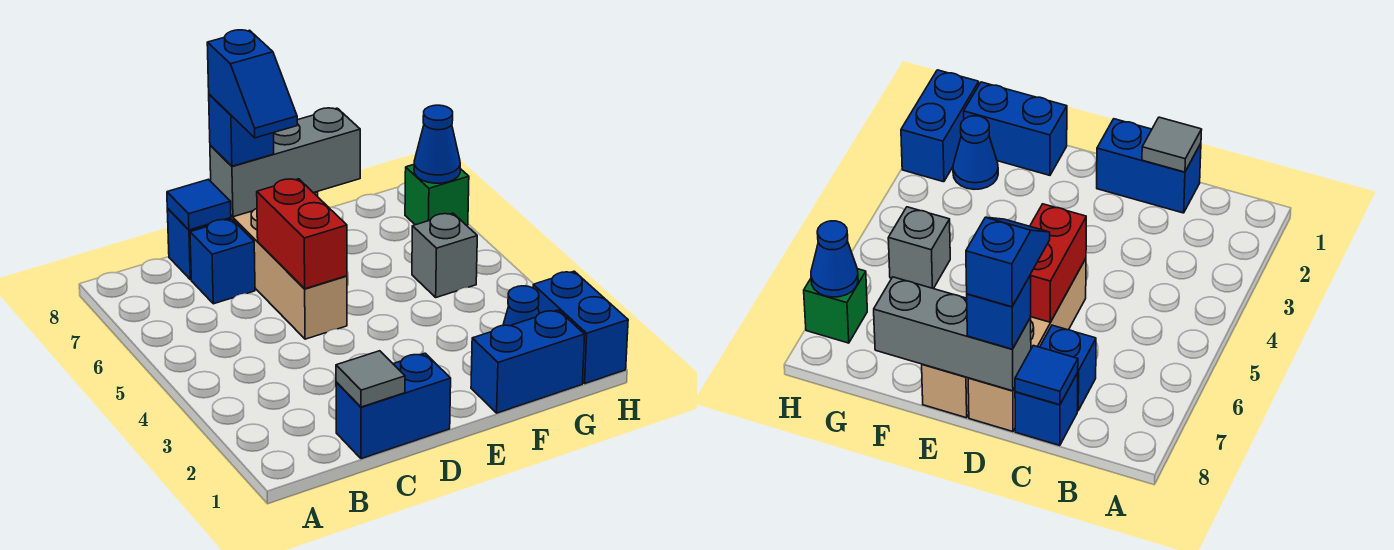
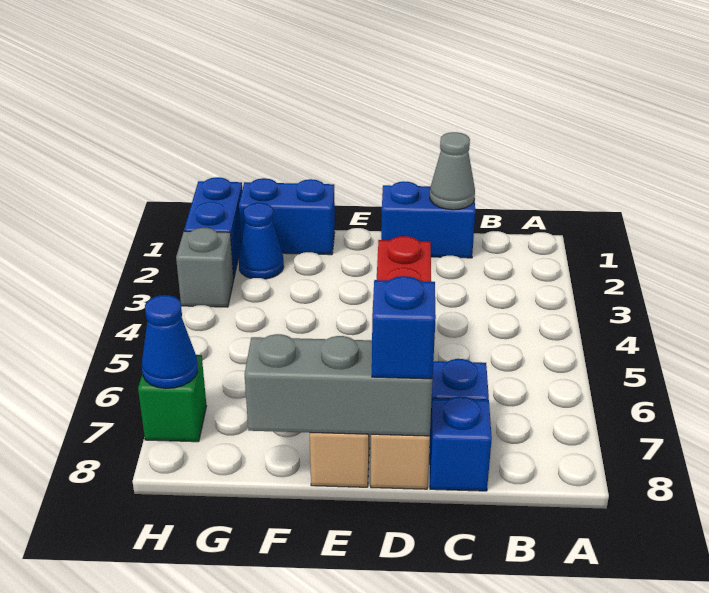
grey 1x1 tile [336,351,405,407] -> grey 1x1 cone [430,132,475,210]
blue 1x1 tile [167,179,231,230] -> none
blue 1x2 slope [207,30,297,138] -> none
grey 1x1 brick [412,213,477,297] -> grey 1x1 brick moved to [176,228,234,307]

